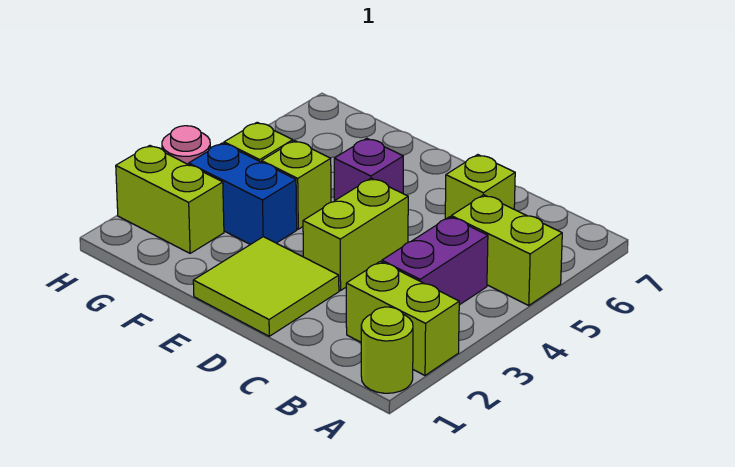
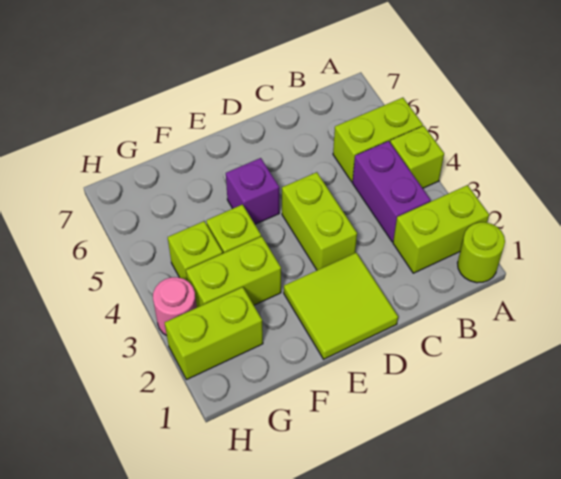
lime 1x1 brick [445,155,515,219] -> lime 1x1 brick moved to [390,126,444,188]
blue 1x2 brick [189,143,297,245] -> lime 1x2 brick [186,236,281,307]

